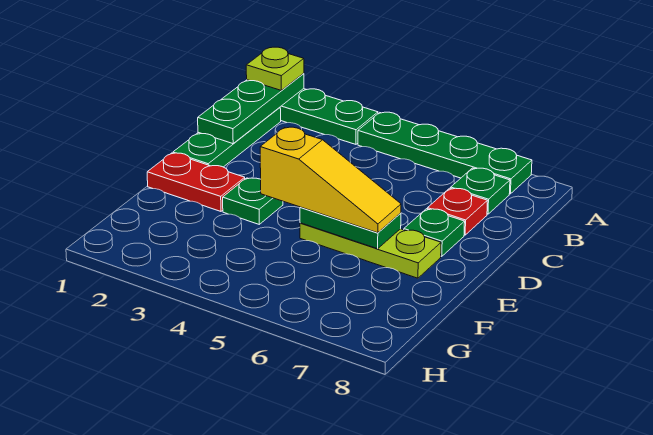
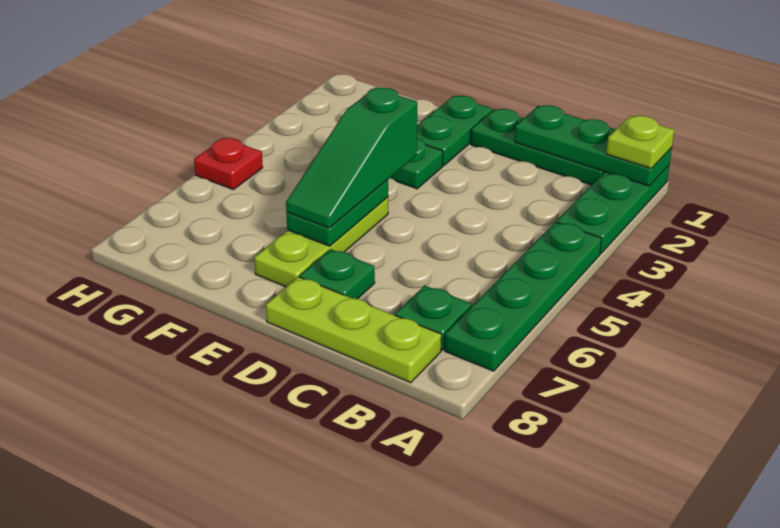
none -> lime 1x3 plate [266,277,441,383]
red 1x1 plate [428,188,487,235] -> red 1x1 plate moved to [194,138,263,190]
red 1x2 plate [147,153,245,211] -> green 1x2 plate [417,96,493,166]
yellow 1x3 slope [260,127,401,233] -> green 1x3 slope [286,87,417,228]

